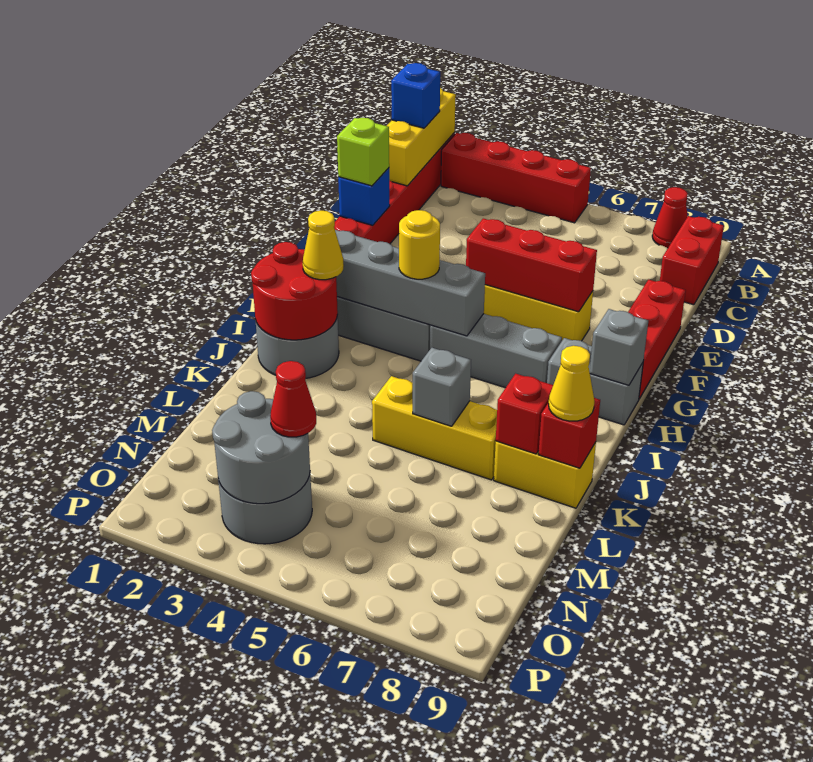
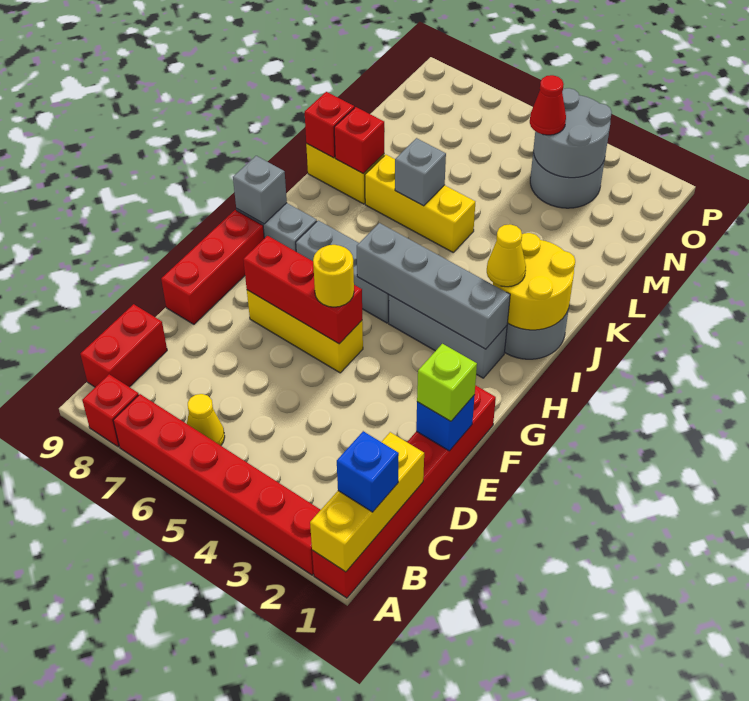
red 1x4 brick [441,133,591,223] -> red 1x6 brick [113,394,320,575]
red 1x1 cone [652,187,688,248] -> red 1x1 brick [82,374,139,447]
yellow 1x1 round brick [399,210,440,279] -> yellow 1x1 round brick moved to [313,245,354,307]
red 2x2 round brick [251,242,338,340] -> yellow 2x2 round brick [493,233,575,330]
yellow 1x1 cone [549,346,594,421] -> yellow 1x1 cone moved to [187,394,225,446]

